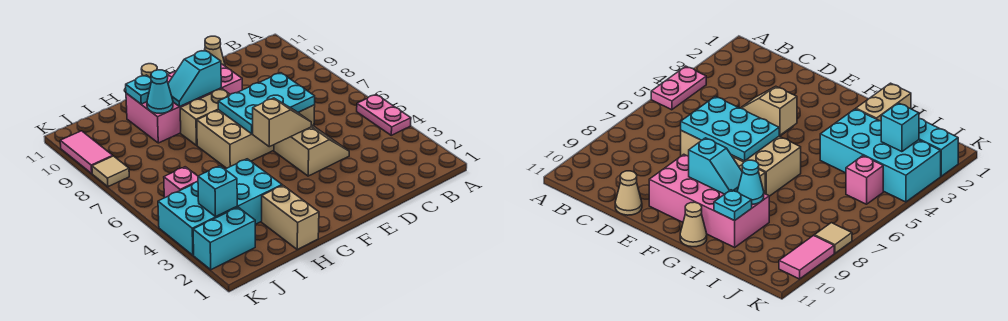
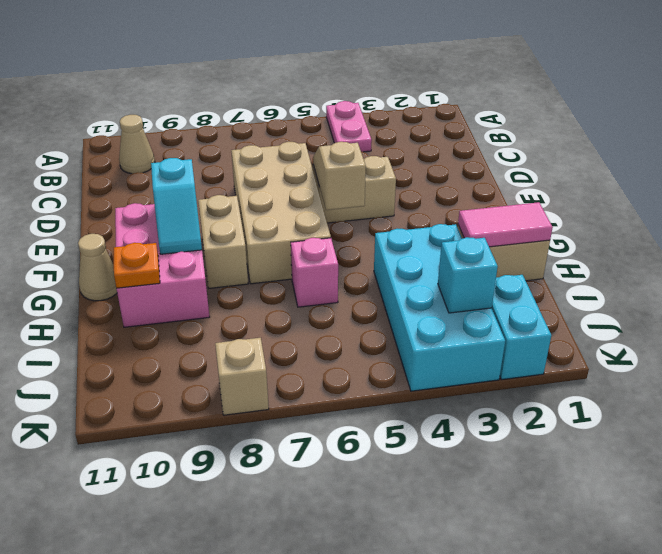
pink 1x2 plate [357,95,411,135] -> pink 1x2 plate turned to [326,101,372,152]
cyan 2x3 plate [218,73,315,134] -> none
tan 1x1 cone [205,36,225,66] -> tan 1x1 cone moved to [119,115,155,174]
pink 2x4 brick [126,64,242,143] -> pink 2x3 brick [115,203,210,327]
cyan 1x1 cone [147,70,173,113] -> none
cyan 1x1 plate [126,75,151,104] -> orange 1x1 plate [114,243,160,288]
pink 1x1 brick [164,167,198,198] -> pink 1x1 brick moved to [291,238,338,307]
tan 1x1 tile [92,156,129,187] -> tan 1x1 brick [215,338,269,415]
pink 1x2 tile [60,131,112,173] -> pink 1x2 tile moved to [458,202,553,247]

